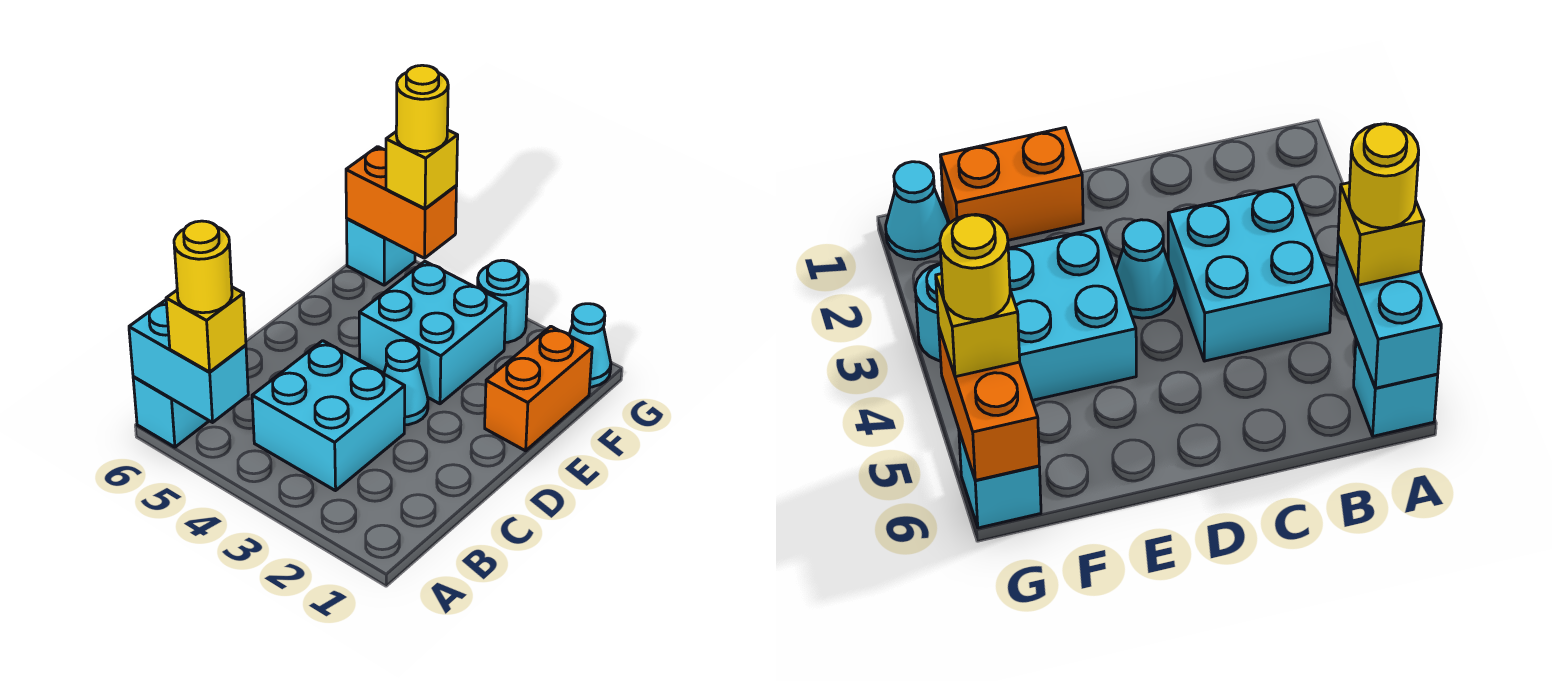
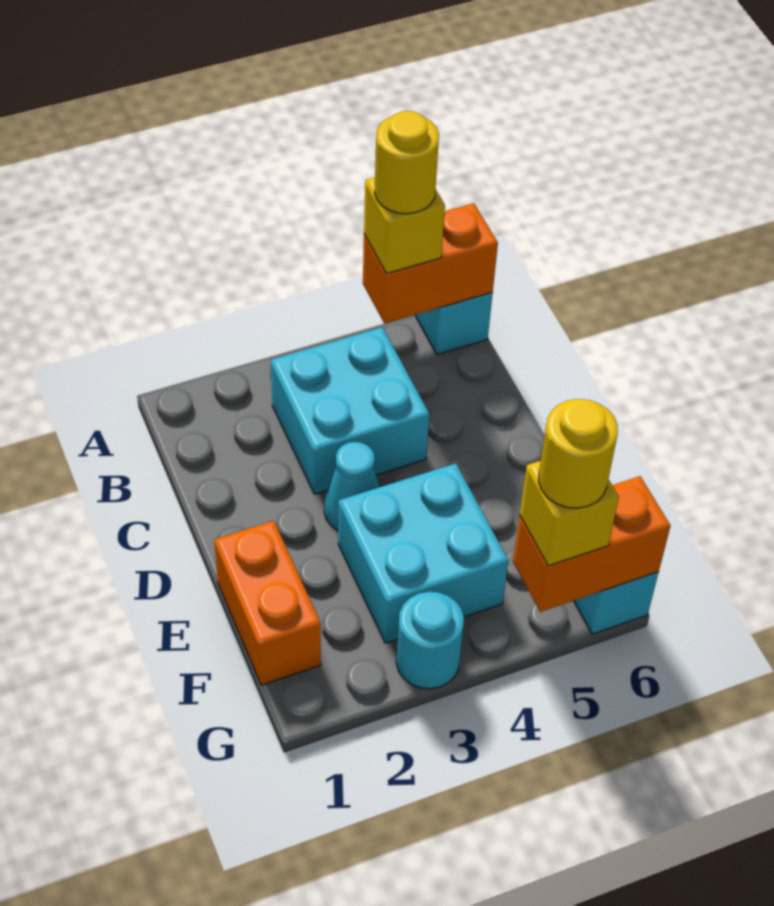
cyan 1x2 brick [129,300,248,422] -> orange 1x2 brick [363,203,498,324]
cyan 1x1 cone [569,304,611,387] -> none

